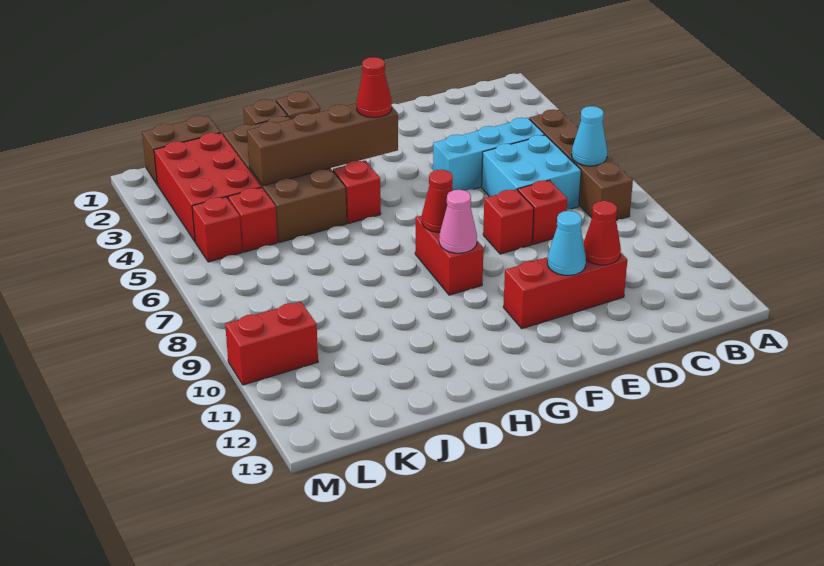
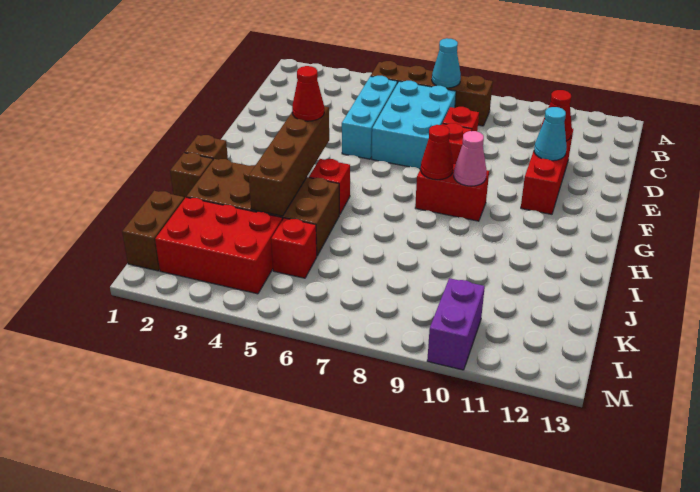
cyan 2x2 brick [482,135,581,210] -> cyan 2x3 brick [372,81,456,169]
red 1x1 brick [192,197,242,262] -> none
red 1x2 brick [225,302,318,385] -> purple 1x2 brick [427,278,485,370]

